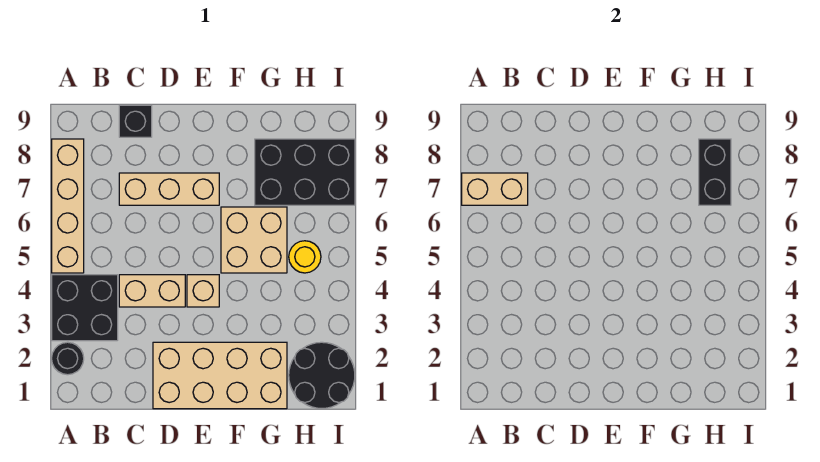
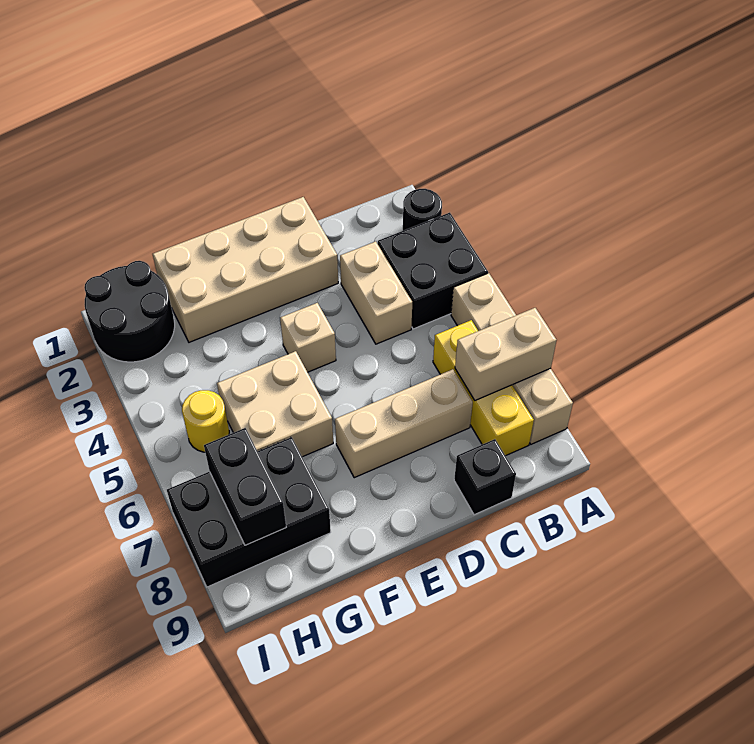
none -> yellow 1x3 brick [433,320,534,456]
tan 1x2 brick [119,275,185,307] -> tan 1x2 brick turned to [340,242,412,344]

